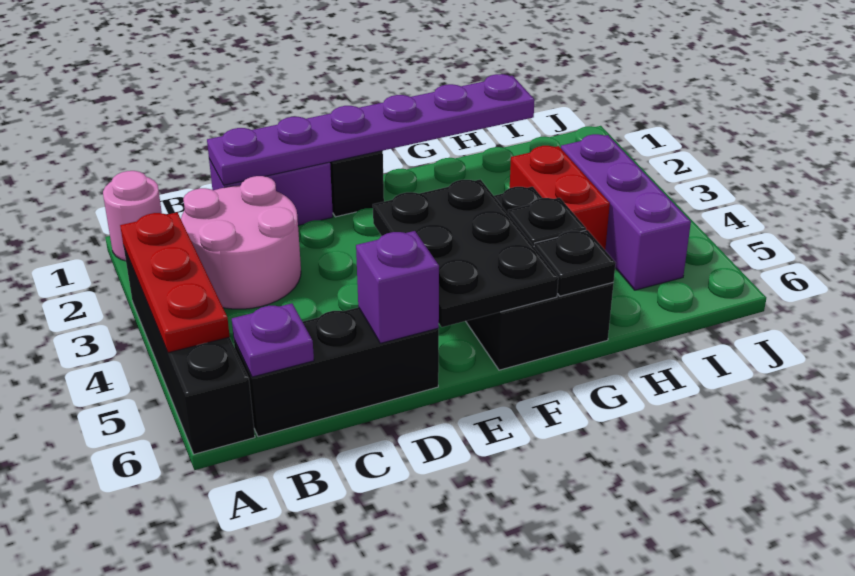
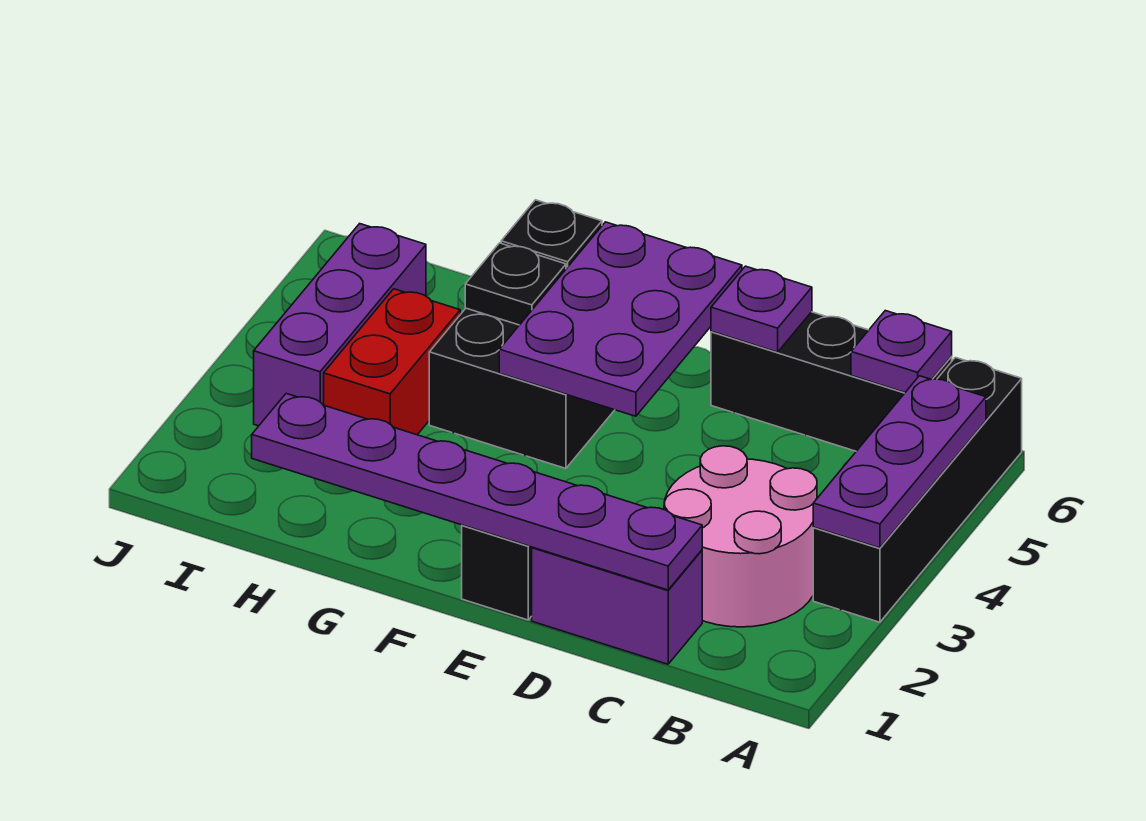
pink 1x1 round brick [103,171,162,261] -> none
red 1x3 plate [120,213,230,353] -> purple 1x3 plate [813,376,986,548]
purple 1x1 brick [356,231,439,343] -> purple 1x1 plate [711,266,812,352]
black 2x3 plate [373,179,558,327] -> purple 2x3 plate [499,222,742,416]

